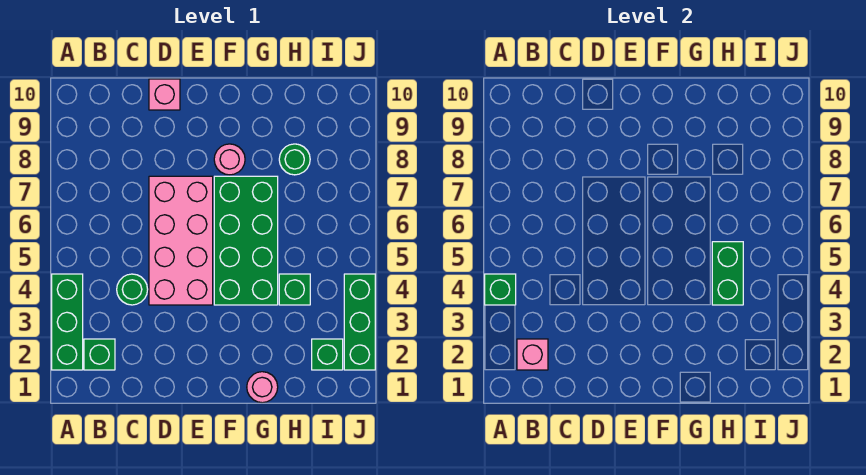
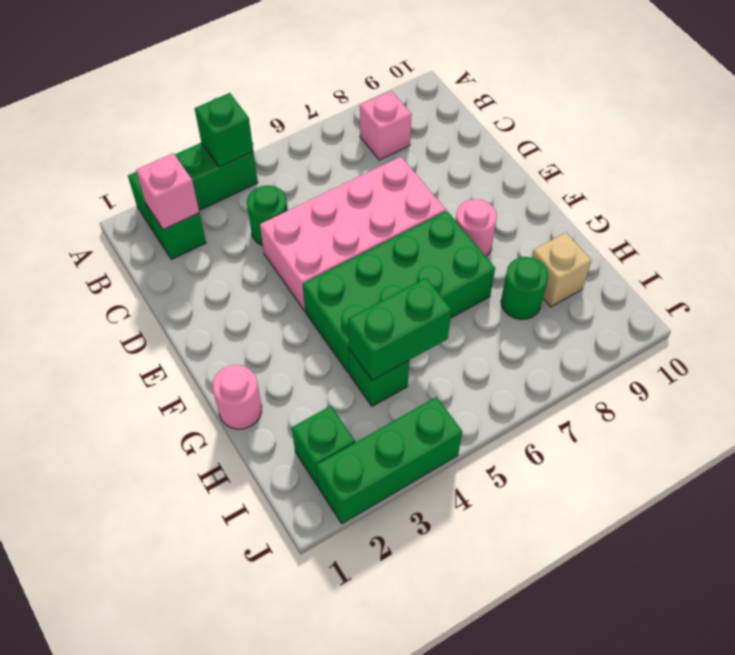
pink 1x1 brick [149,79,180,110] -> pink 1x1 brick moved to [360,91,412,160]
none -> tan 1x1 brick [532,233,592,307]

